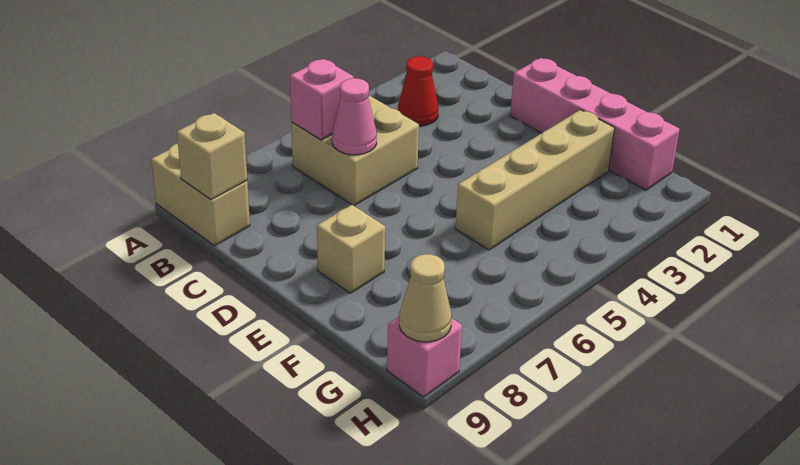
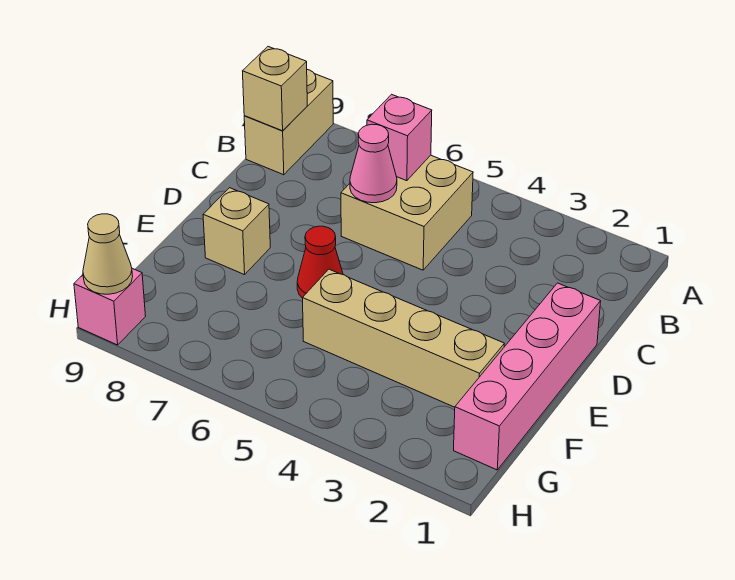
red 1x1 cone [398,56,438,126] -> red 1x1 cone moved to [297,226,343,298]

